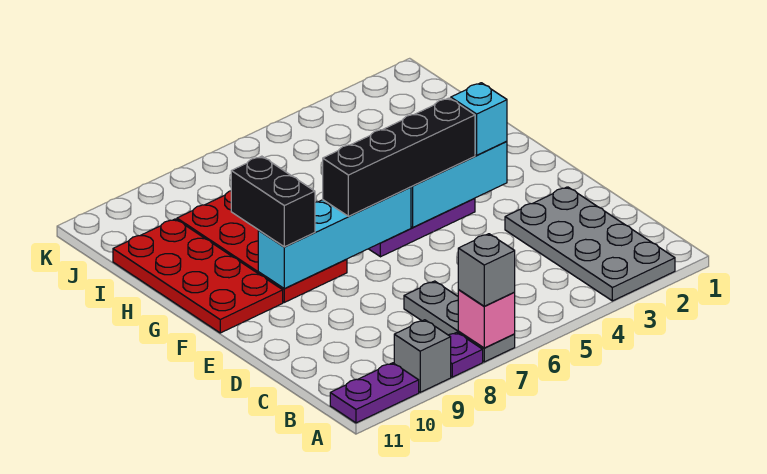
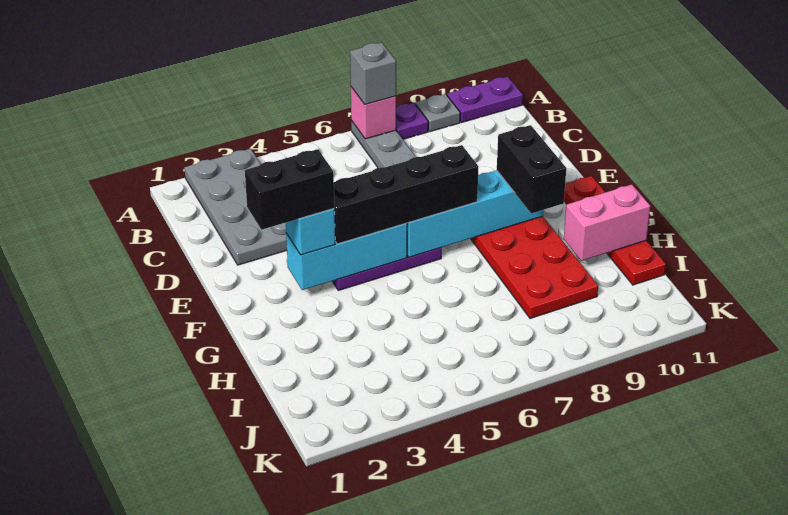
grey 1x1 brick [394,320,451,392] -> grey 1x1 plate [415,94,460,132]
none -> black 1x2 brick [245,149,334,230]
red 2x4 plate [113,219,283,333] -> red 1x4 plate [564,176,666,285]
none -> pink 1x2 brick [564,185,650,261]

